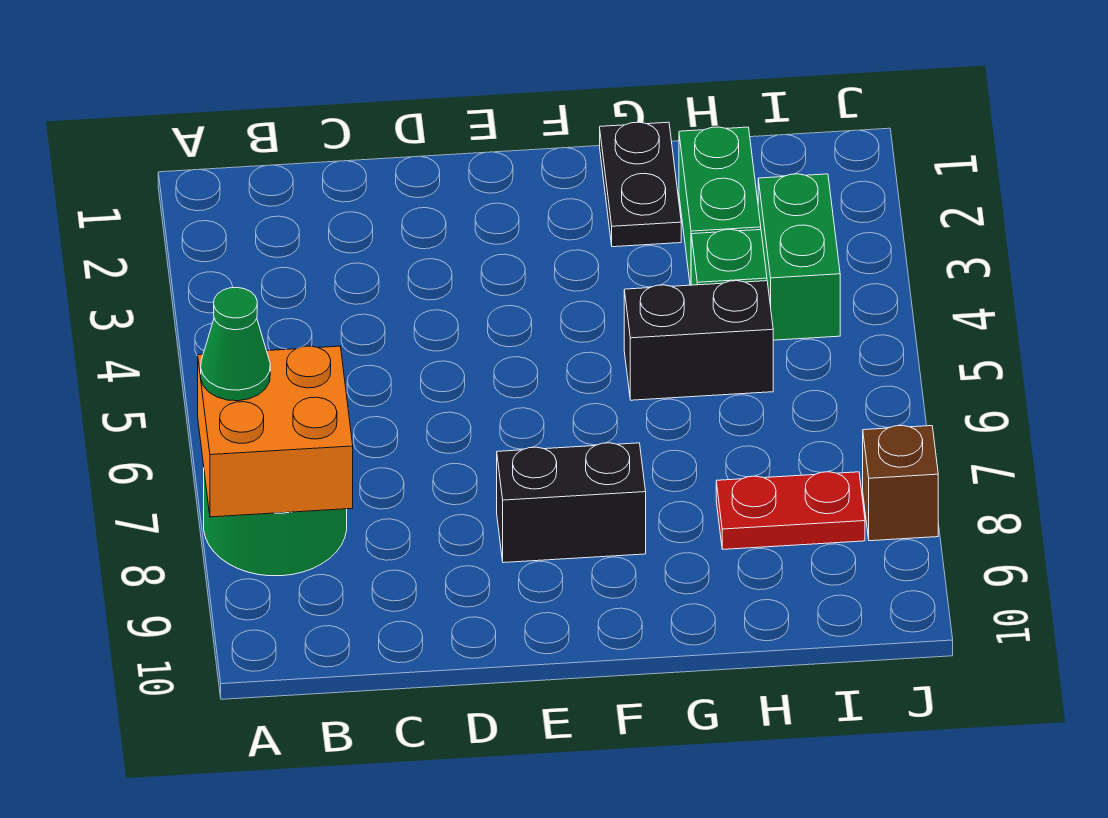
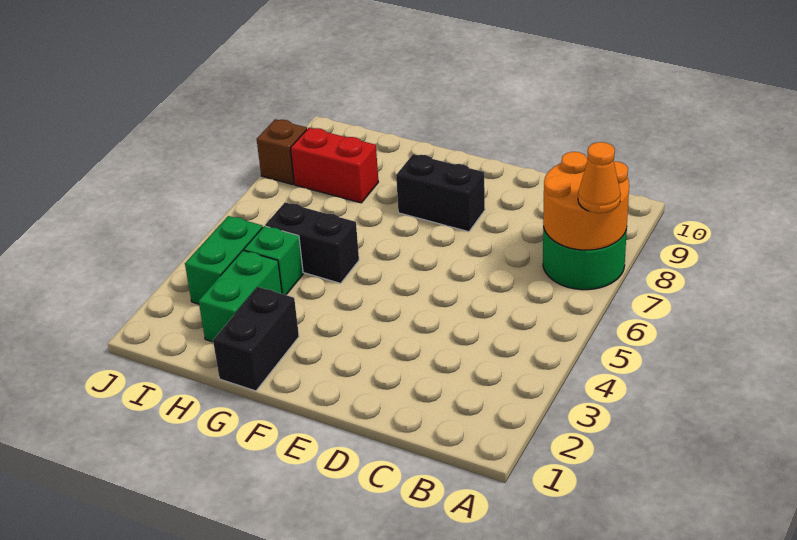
orange 2x2 brick [198,346,353,517] -> orange 2x2 round brick [543,152,629,250]
green 1x1 cone [201,287,270,401] -> orange 1x1 cone [578,142,621,213]
black 1x2 plate [600,122,681,247] -> black 1x2 brick [213,287,299,391]
red 1x2 plate [716,472,865,549] -> red 1x2 brick [291,128,378,203]

